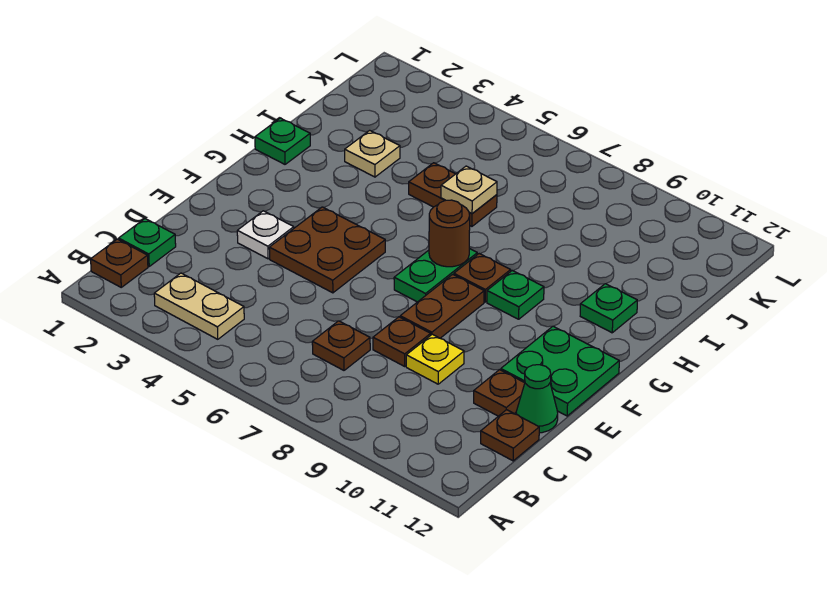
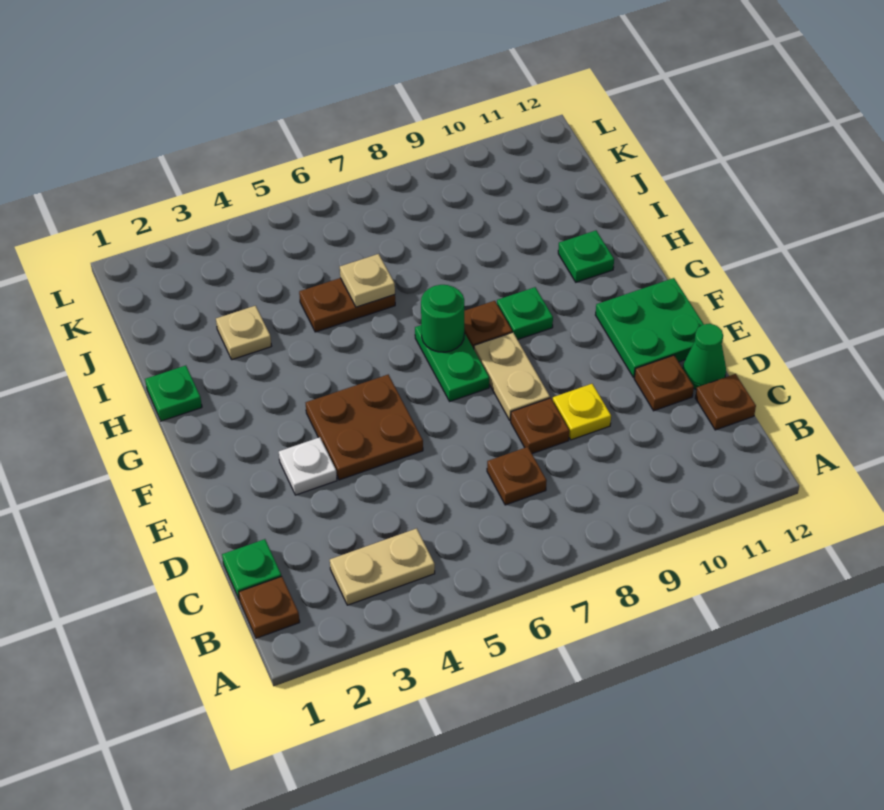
brown 1x2 plate [400,274,484,338] -> tan 1x2 plate [474,332,550,421]
brown 1x1 round brick [429,200,470,267] -> green 1x1 round brick [421,285,464,352]

